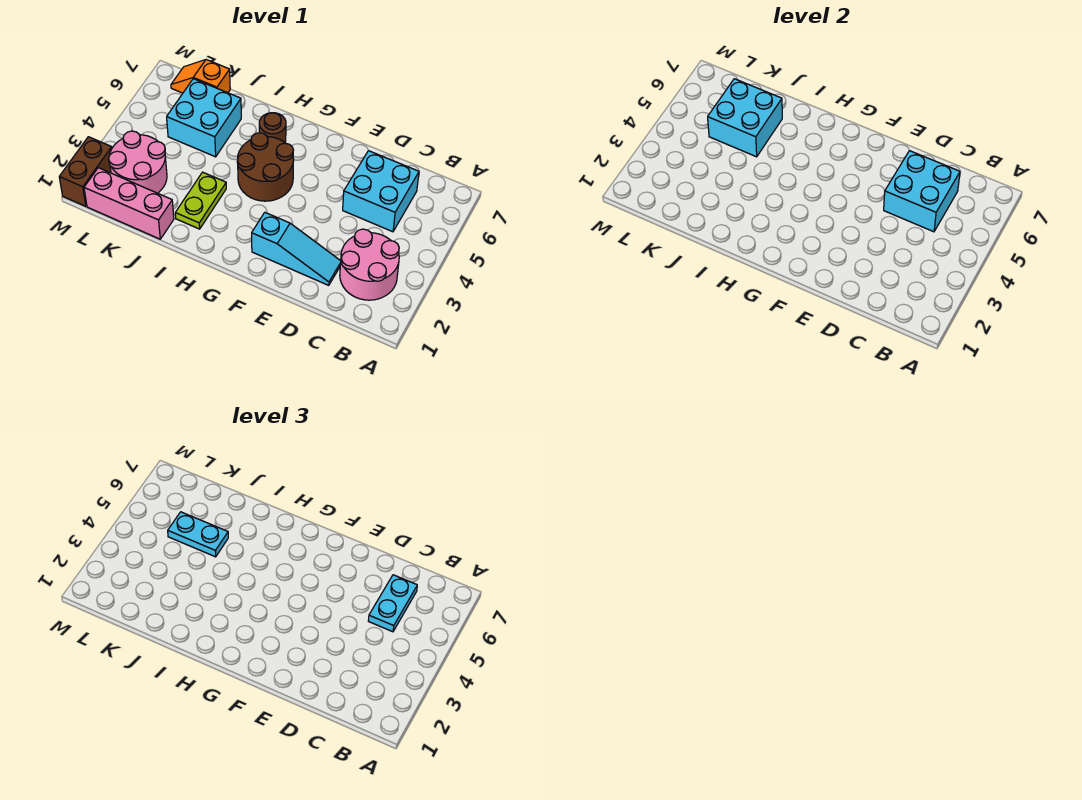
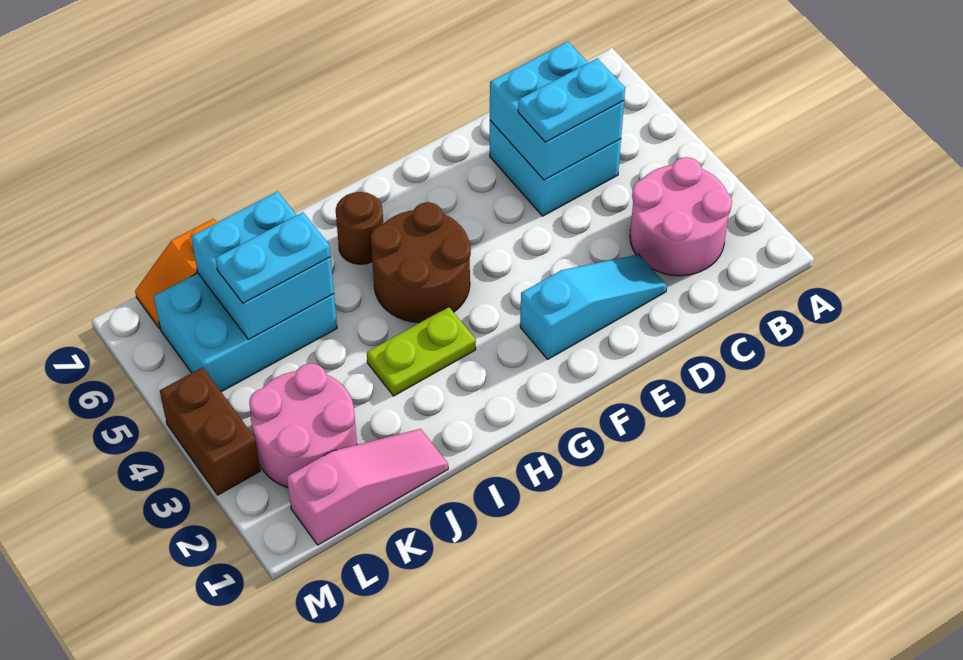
cyan 1x2 plate [368,575,417,632] -> cyan 1x2 plate turned to [518,58,625,142]
lime 1x2 plate [175,172,226,229] -> lime 1x2 plate turned to [367,307,476,396]
pink 1x3 brick [84,168,174,239] -> pink 1x3 slope [287,429,448,545]
cyan 2x2 brick [167,79,241,157] -> cyan 2x3 brick [154,273,337,392]
brown 1x2 brick [59,137,112,206] -> brown 1x2 brick moved to [160,367,260,495]

